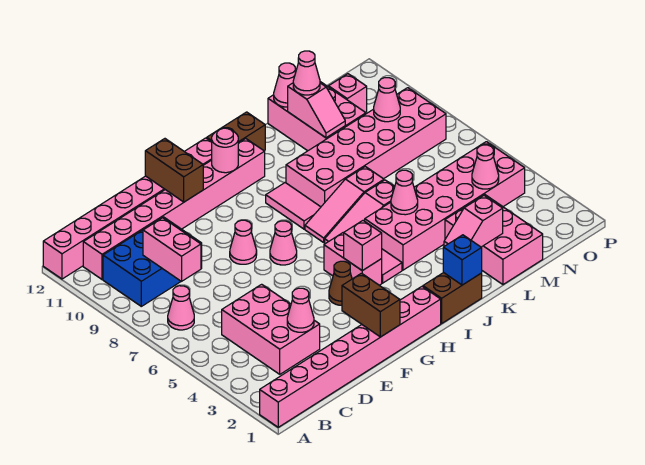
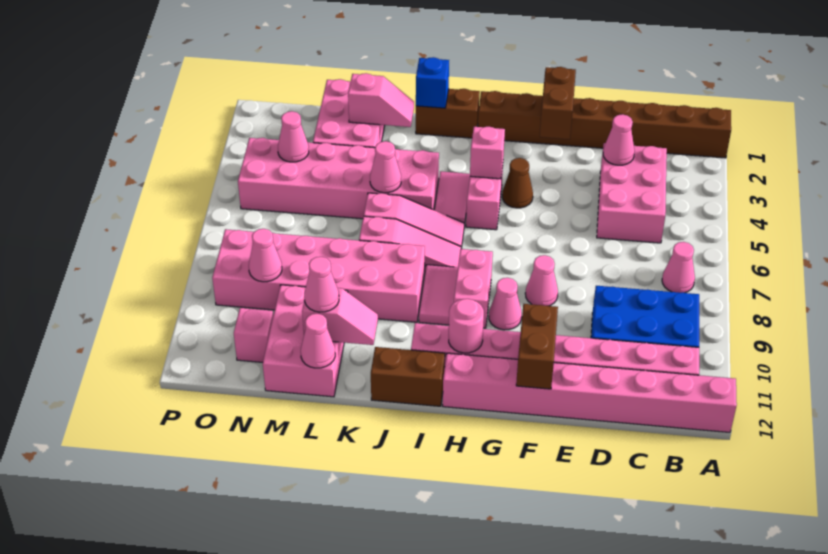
pink 1x8 brick [260,287,441,427] -> brown 1x8 brick [478,91,731,158]
pink 1x2 brick [143,218,201,281] -> pink 1x2 brick moved to [454,249,493,328]
pink 1x1 cone [270,221,297,265] -> pink 1x1 cone moved to [489,278,522,330]
pink 1x2 slope [288,83,345,138] -> pink 1x2 slope turned to [302,288,378,345]

